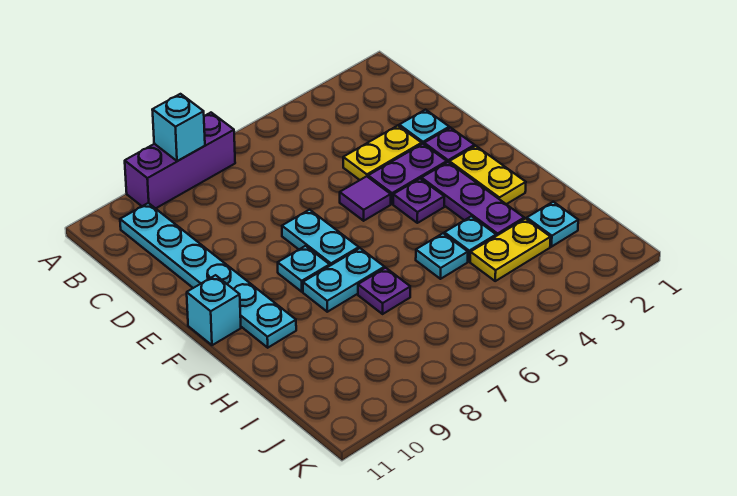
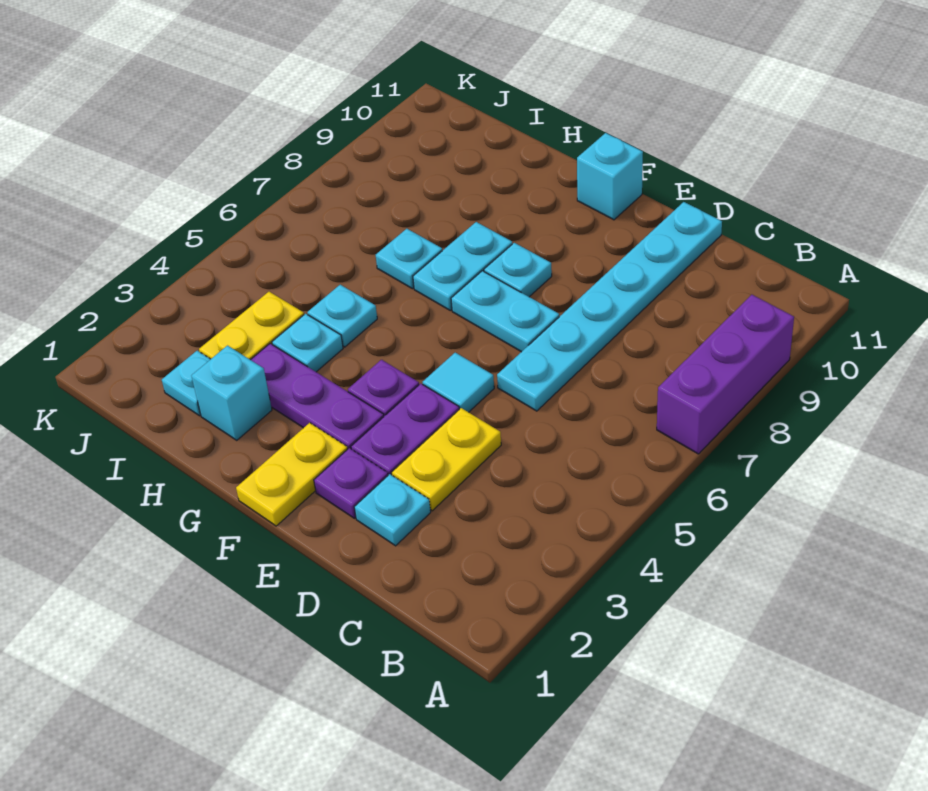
cyan 1x1 brick [152,94,205,161] -> cyan 1x1 brick moved to [192,346,272,440]
cyan 1x6 plate [120,203,296,348] -> cyan 1x6 plate turned to [497,202,722,411]
purple 1x1 tile [340,176,391,221] -> cyan 1x1 tile [422,353,494,412]
yellow 1x2 plate [449,146,526,204] -> yellow 1x2 plate turned to [236,423,348,526]
purple 1x1 plate [358,268,410,314] -> cyan 1x1 plate [376,229,442,289]

